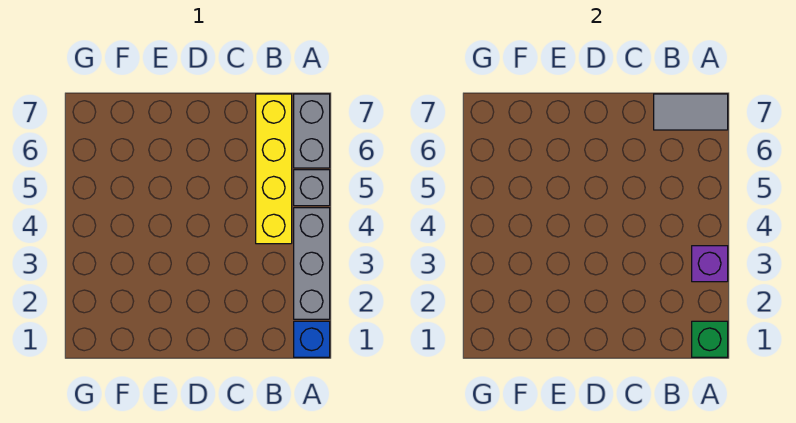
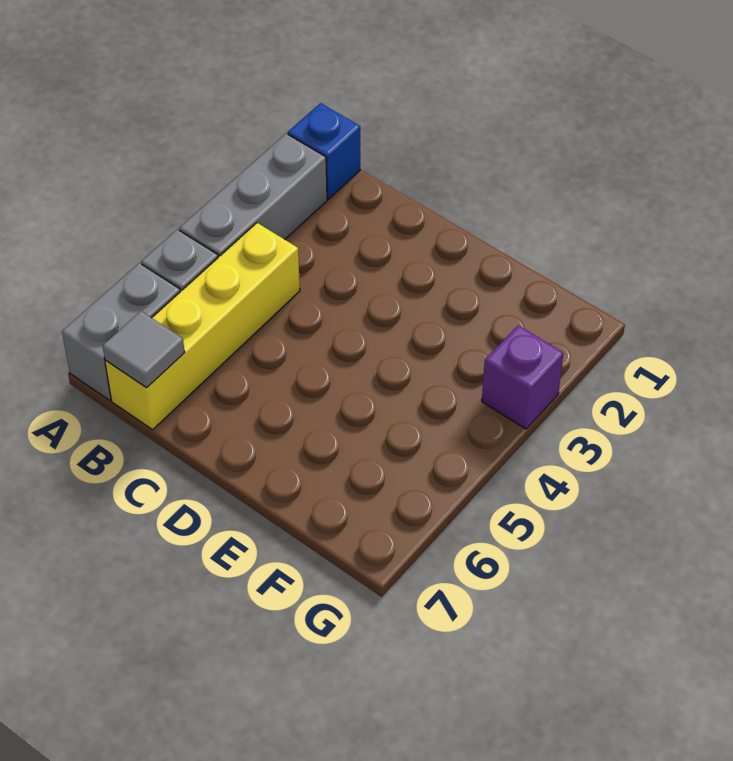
green 1x1 brick [692,321,728,357] -> none
purple 1x1 brick [692,246,728,282] -> purple 1x1 brick moved to [482,325,563,429]
grey 1x2 tile [654,94,728,130] -> grey 1x1 tile [103,311,185,388]

